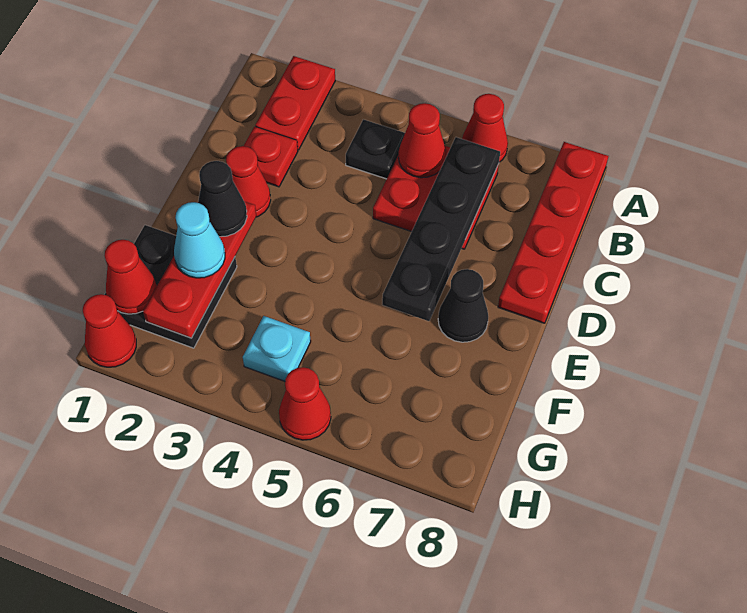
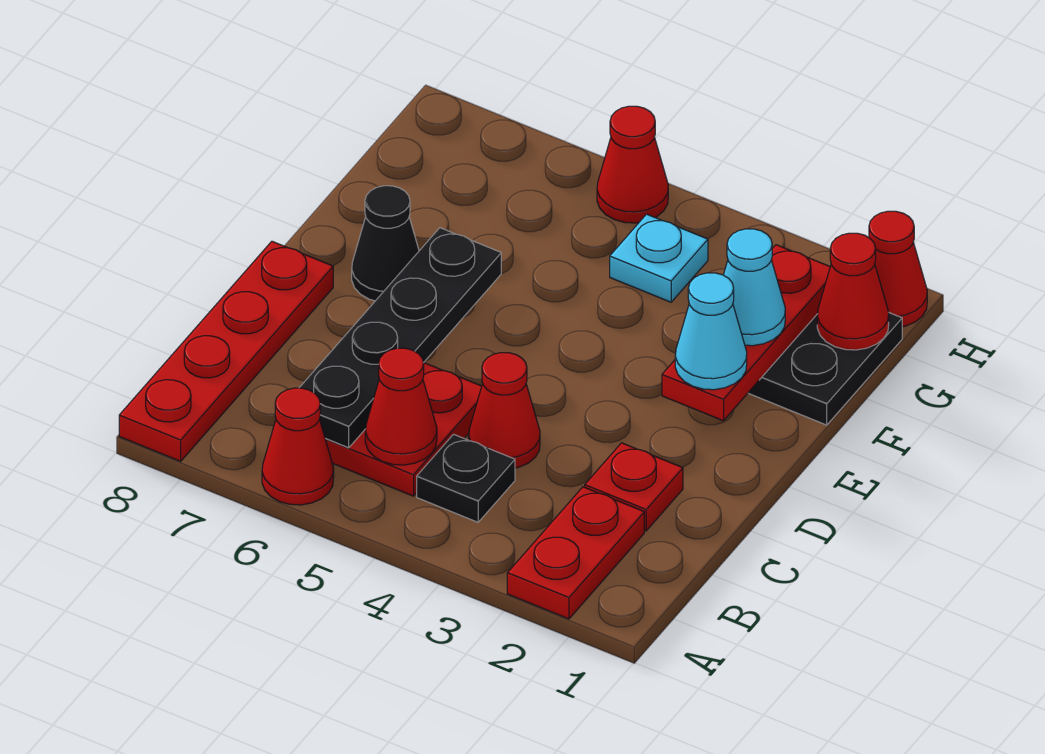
red 1x1 cone [226,146,271,217] -> red 1x1 cone moved to [469,353,540,468]
black 1x1 cone [198,161,247,237] -> cyan 1x1 cone [675,273,747,390]

